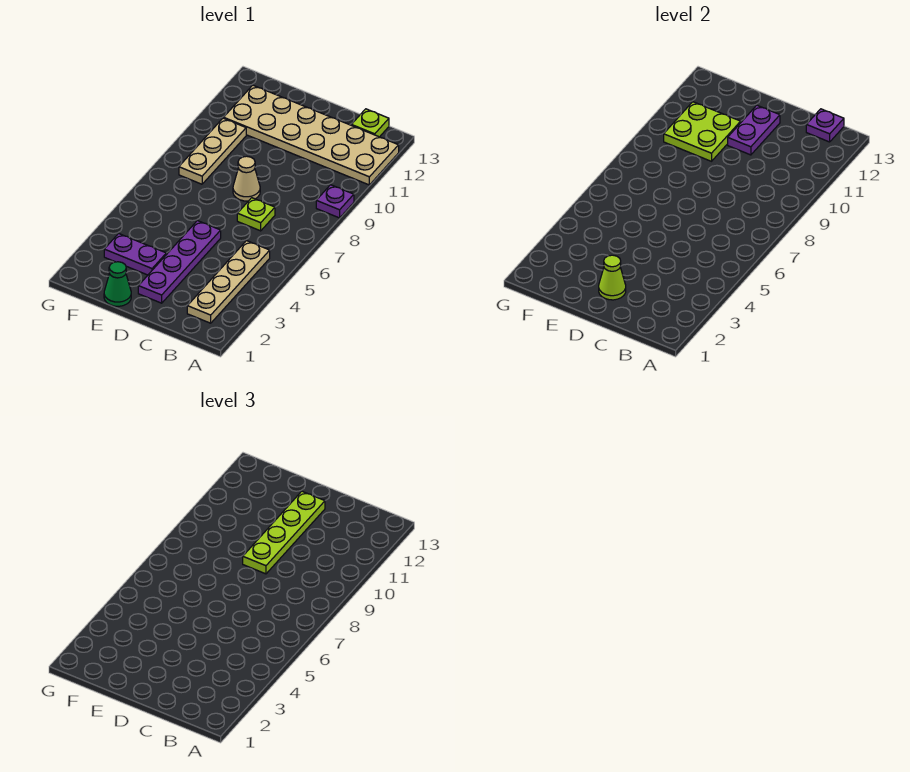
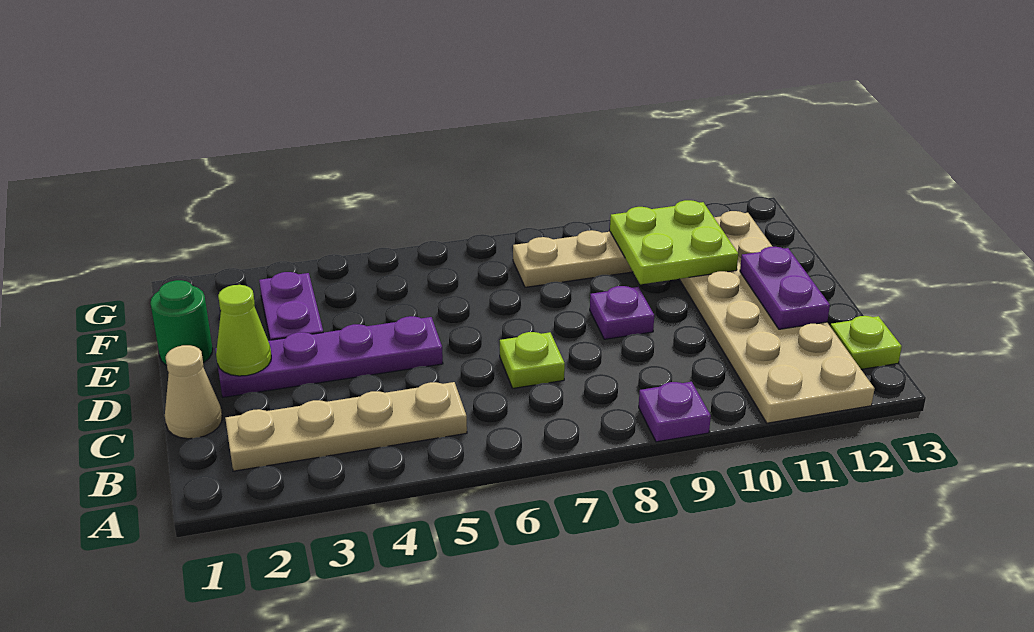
purple 1x1 plate [806,109,844,142] -> purple 1x1 plate moved to [590,286,654,339]
tan 1x1 cone [233,156,260,201] -> tan 1x1 cone moved to [165,345,222,439]
lime 1x4 plate [243,491,325,574] -> none
purple 1x2 plate [728,105,780,155] -> purple 1x2 plate turned to [740,247,830,329]
green 1x1 cone [104,262,131,306] -> green 1x1 round brick [150,280,213,365]

